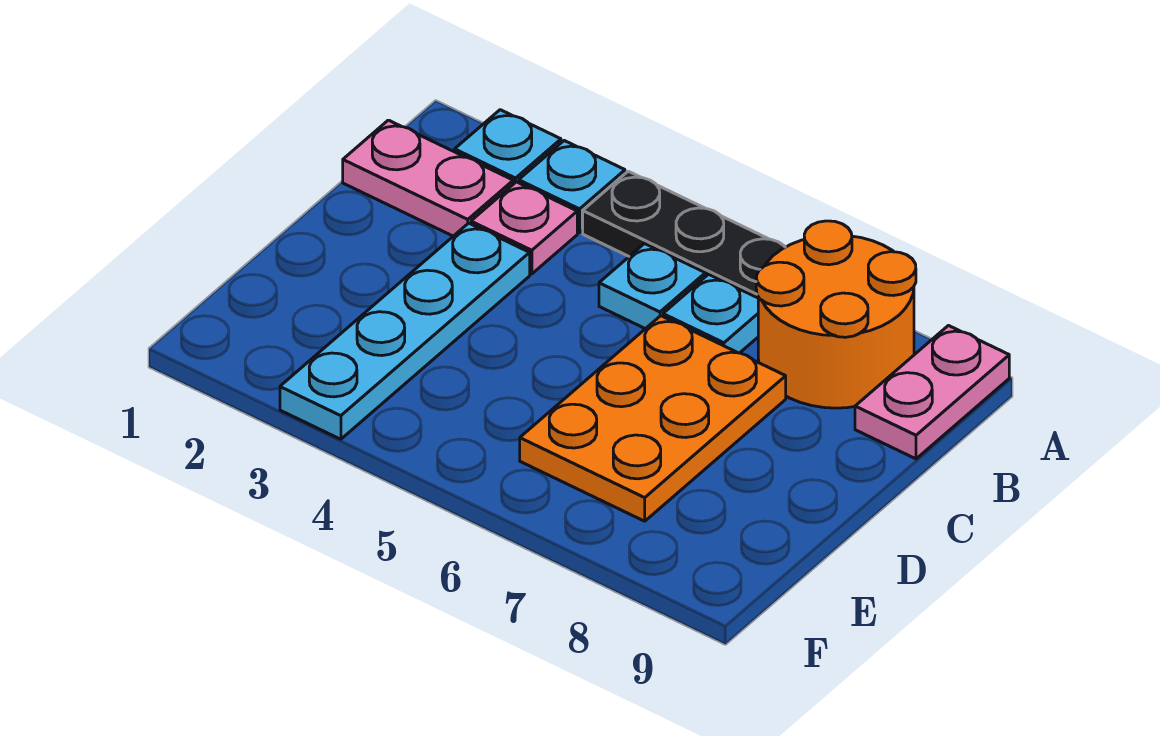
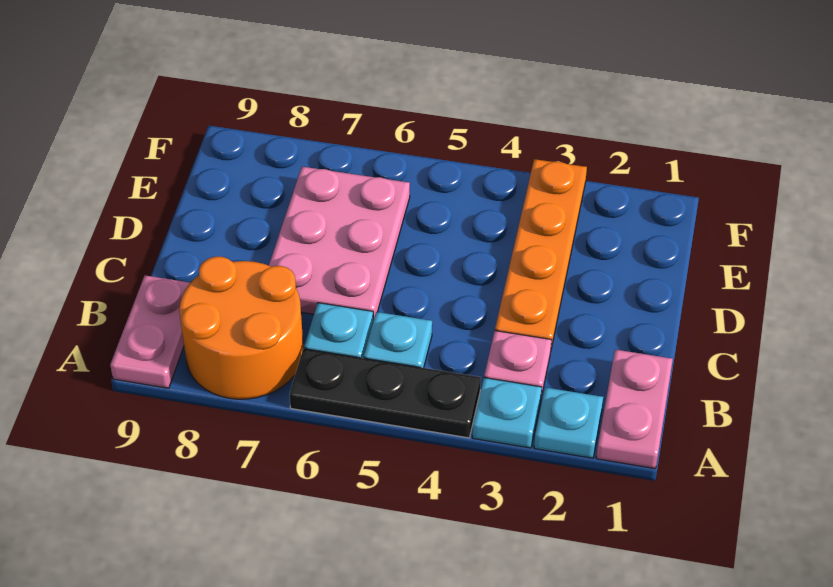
pink 1x2 plate [343,120,513,236] -> pink 1x2 plate turned to [596,350,673,469]
cyan 1x4 plate [280,223,530,439] -> orange 1x4 plate [495,159,587,349]
orange 2x3 plate [520,316,786,521] -> pink 2x3 plate [269,167,410,320]

